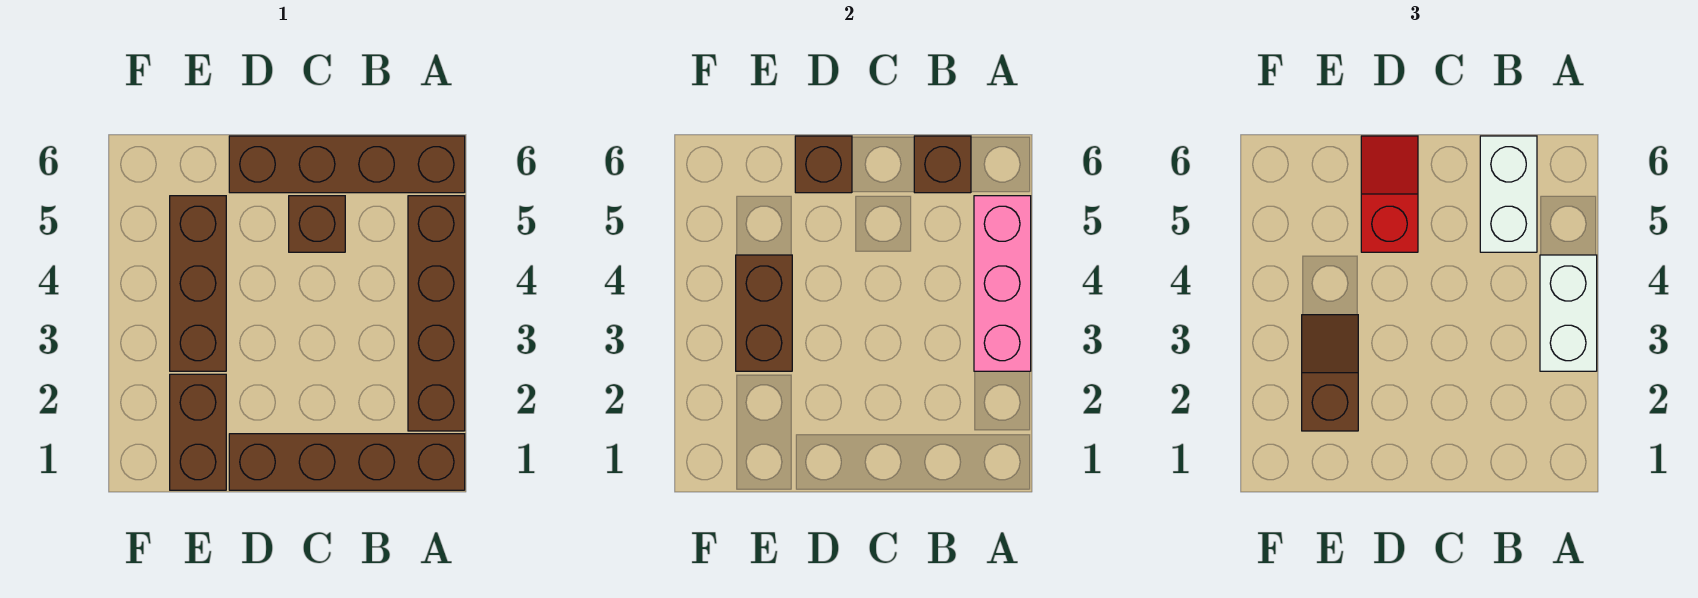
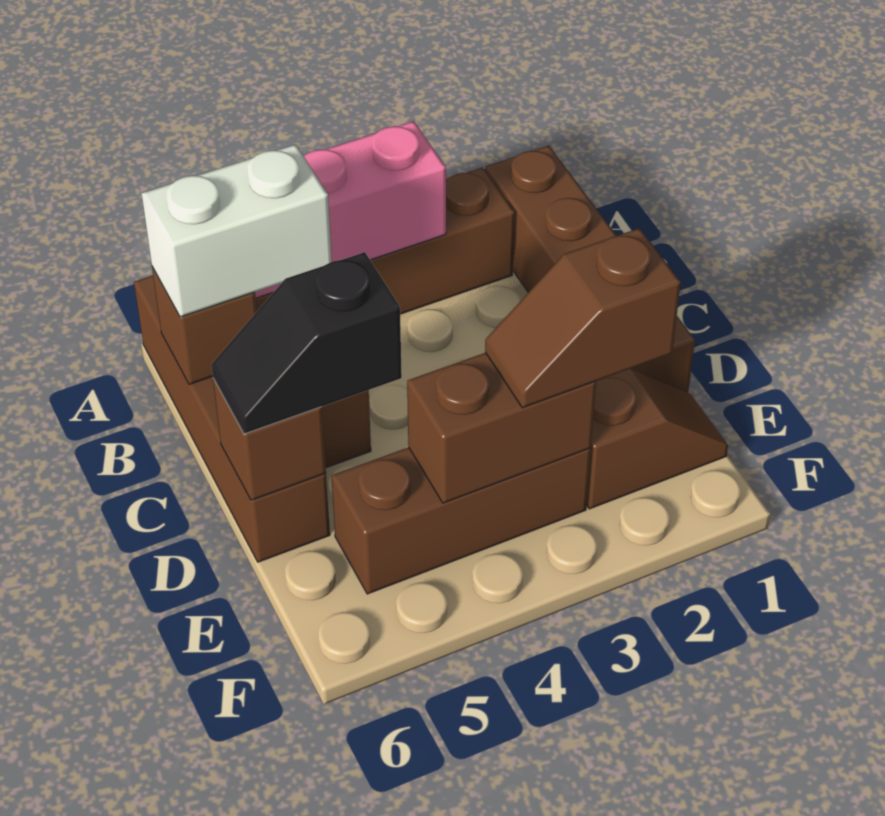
white 1x2 brick [1540,255,1597,371] -> none
red 1x2 slope [1361,136,1418,252] -> black 1x2 slope [211,252,402,434]
brown 1x2 brick [170,374,226,490] -> brown 1x2 slope [586,368,728,509]

